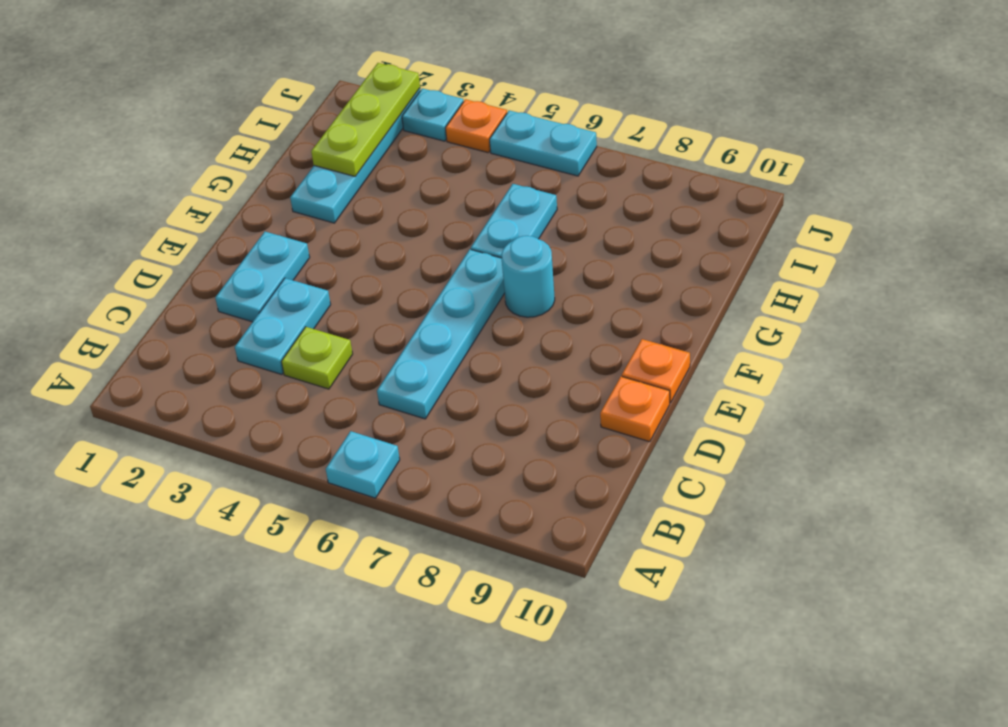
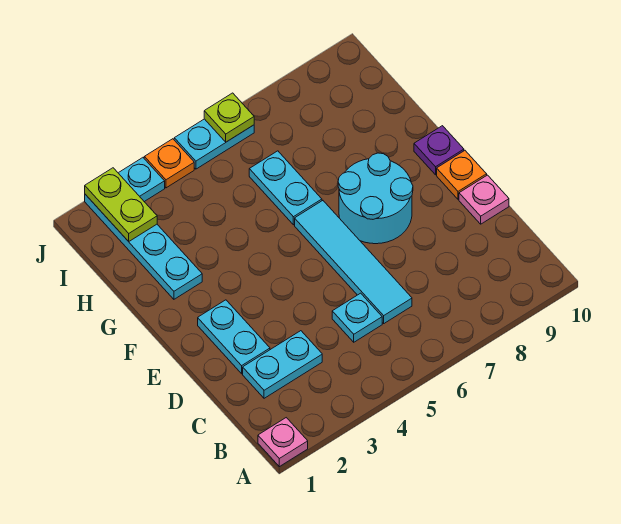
none -> pink 1x1 plate [258,418,308,467]
cyan 1x1 plate [326,431,400,498] -> cyan 1x1 plate moved to [332,293,382,342]
cyan 1x2 plate [235,278,331,375] -> cyan 1x2 plate turned to [243,331,322,398]
lime 1x1 plate [281,327,353,389] -> lime 1x1 plate moved to [204,93,254,142]
cyan 1x4 plate [377,249,505,419] -> cyan 1x4 tile [295,201,412,323]
orange 1x1 plate [600,376,670,442] -> pink 1x1 plate [459,175,509,224]
cyan 1x1 round brick [501,236,555,317] -> cyan 2x2 round brick [338,153,413,244]
none -> purple 1x1 plate [414,126,464,175]
lime 1x3 plate [311,63,420,176] -> lime 1x2 plate [85,168,157,241]

